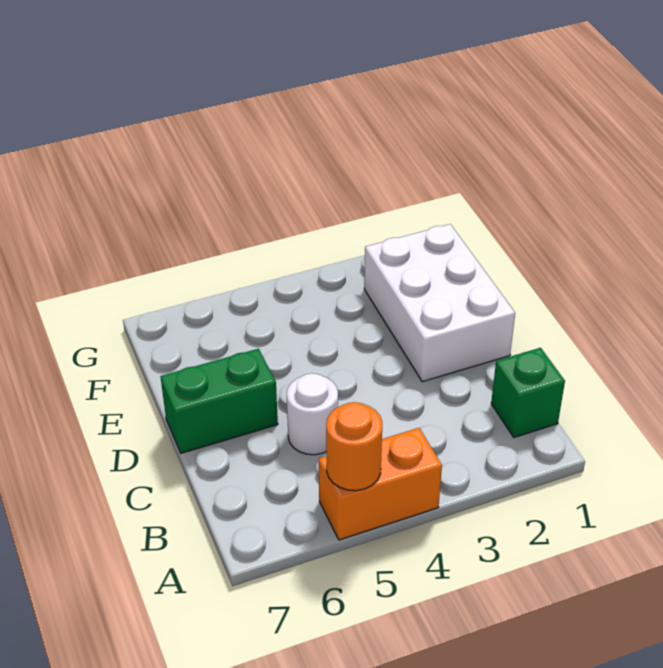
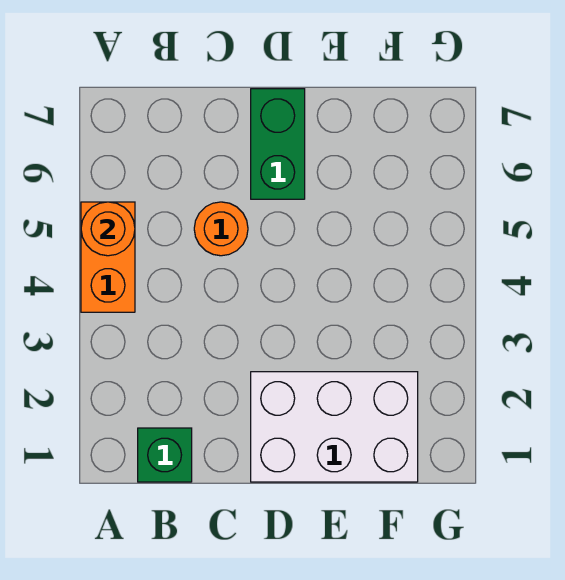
white 1x1 round brick [287,373,338,455] -> orange 1x1 round brick [194,202,248,256]

